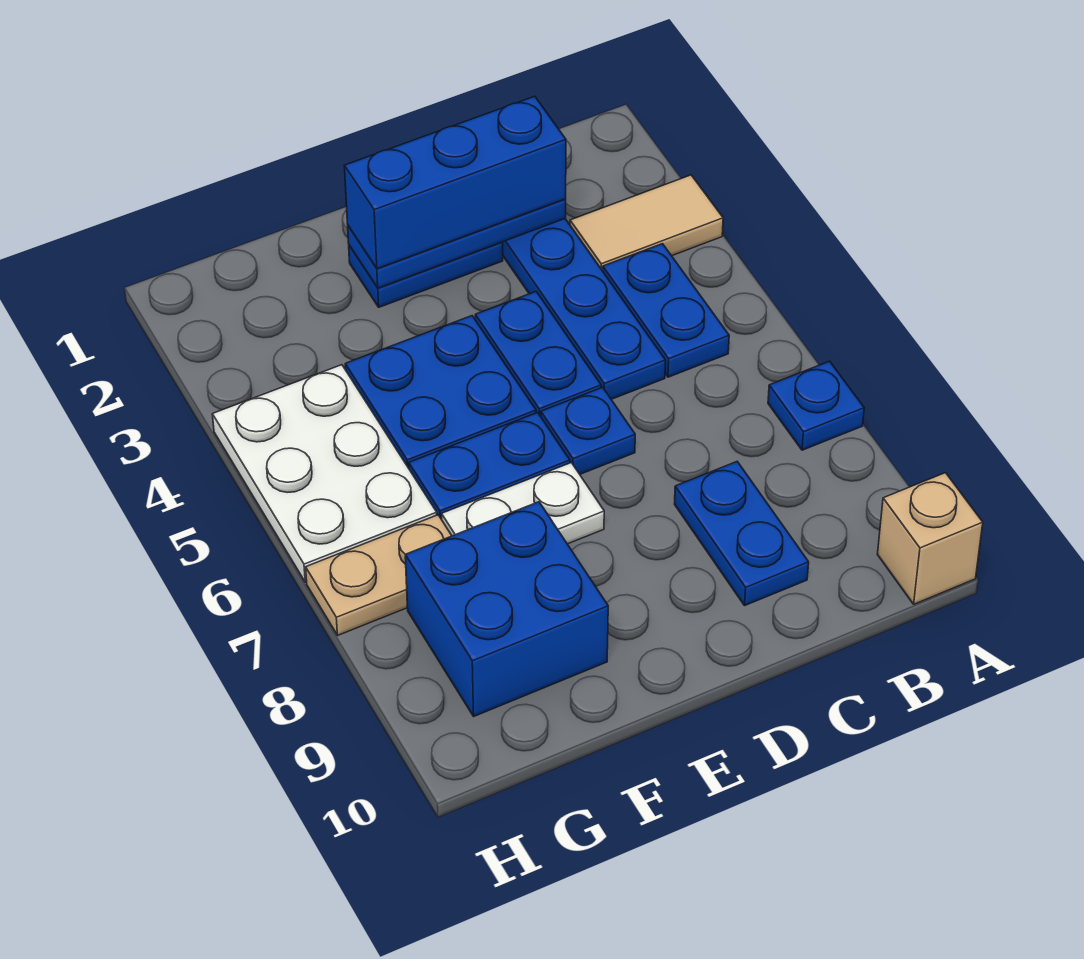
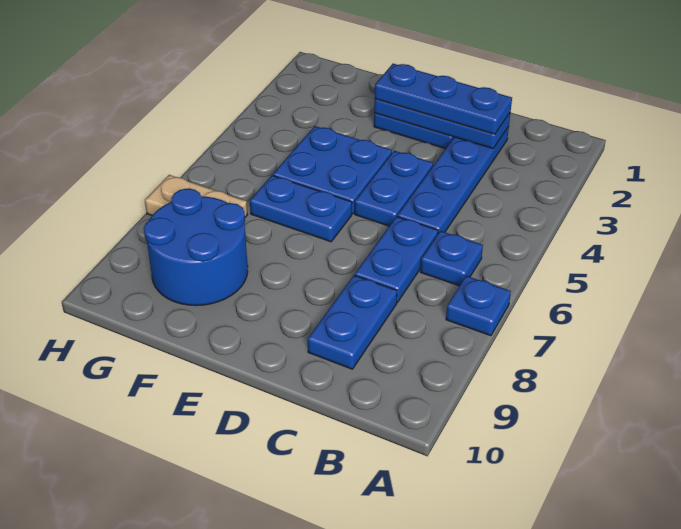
tan 1x2 tile [570,175,723,271] -> none
tan 1x1 brick [877,473,983,604] -> none
blue 1x2 plate [603,244,729,377] -> blue 1x2 plate moved to [355,216,438,303]
blue 1x3 brick [344,96,566,269] -> blue 1x3 plate [375,64,512,134]
blue 1x1 plate [541,387,635,474] -> blue 1x1 plate moved to [421,231,483,286]
white 1x2 plate [442,463,604,544] -> none
blue 2x2 brick [405,502,608,716] -> blue 2x2 round brick [144,188,248,306]
white 2x3 plate [212,365,437,582] -> none

